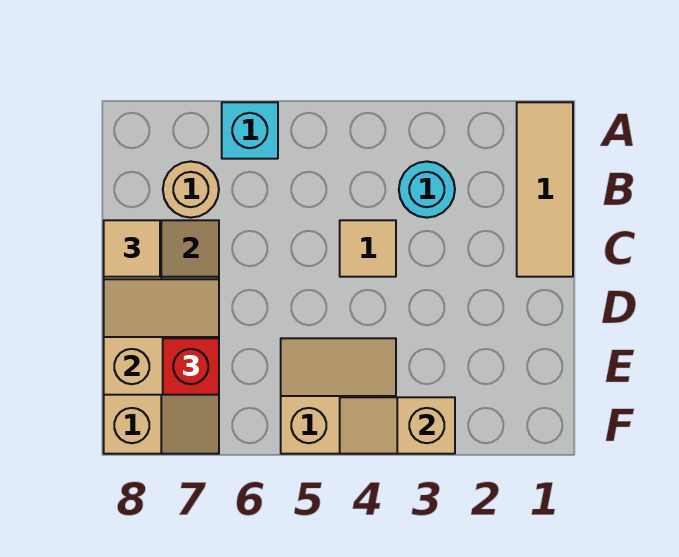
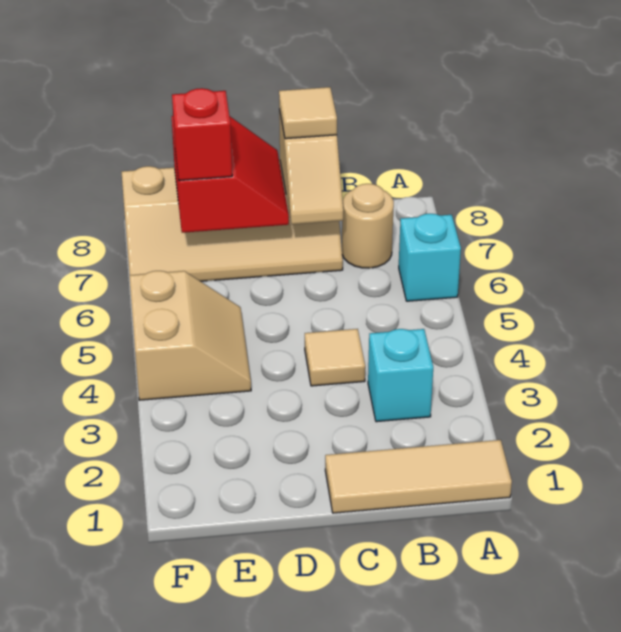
cyan 1x1 round brick [399,162,455,218] -> cyan 1x1 brick [368,329,433,422]
tan 2x2 slope [104,279,219,395] -> red 2x2 slope [172,116,289,233]
tan 1x2 slope [340,397,455,454] -> none

